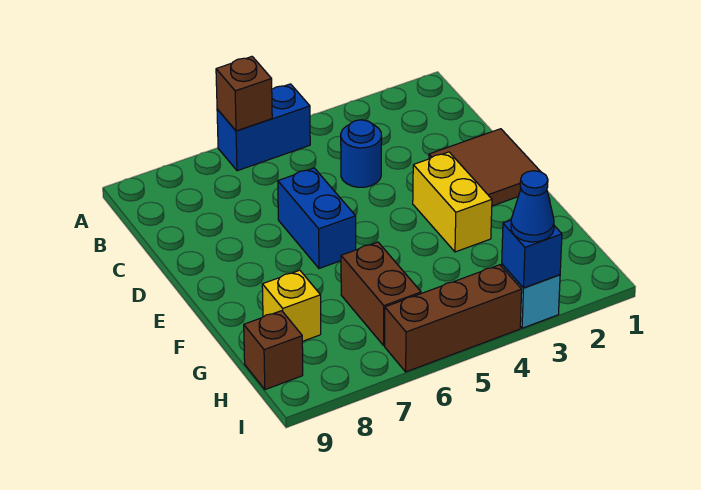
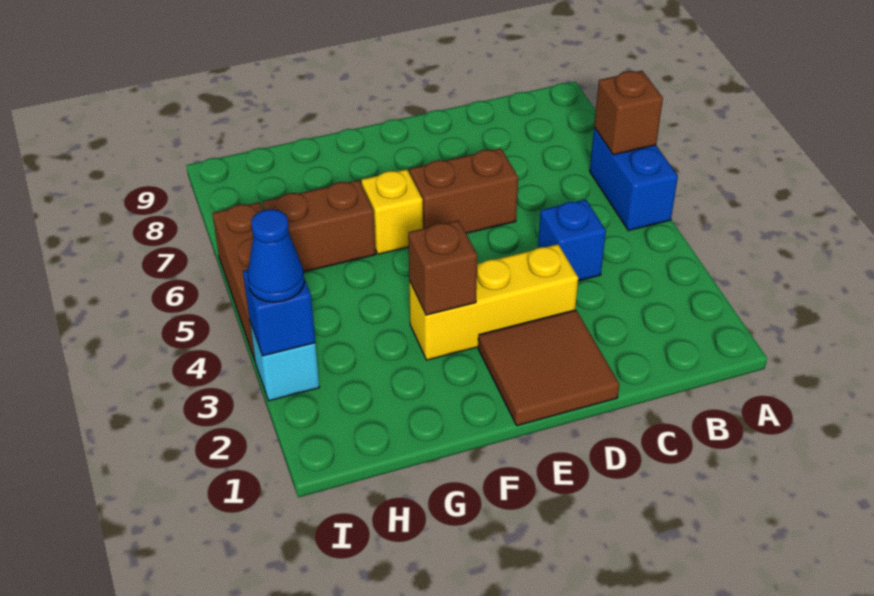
blue 1x1 round brick [341,120,382,187] -> blue 1x1 brick [538,199,606,281]
blue 1x2 brick [278,168,356,268] -> brown 1x2 brick [410,148,518,233]
yellow 1x2 brick [413,152,492,252] -> yellow 1x3 brick [409,244,578,360]
yellow 1x1 brick [262,270,321,341] -> yellow 1x1 brick moved to [361,169,423,254]
brown 1x1 brick [244,311,303,390] -> brown 1x1 brick moved to [408,220,477,315]

